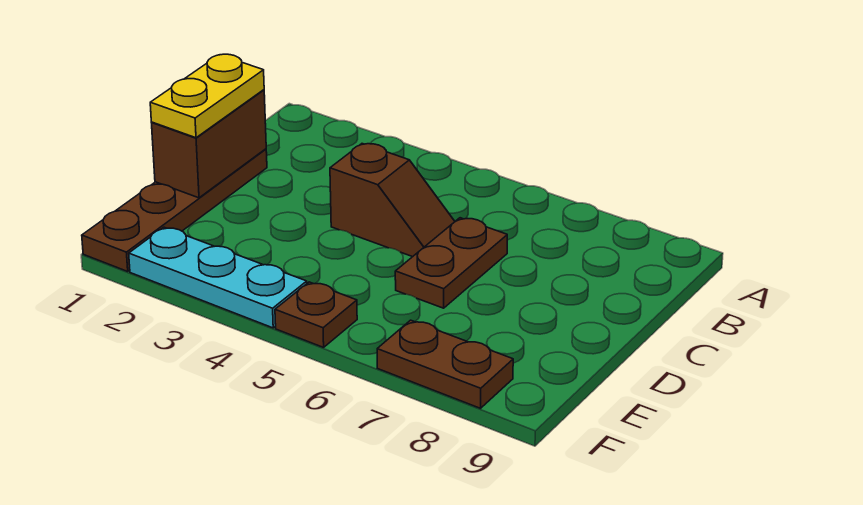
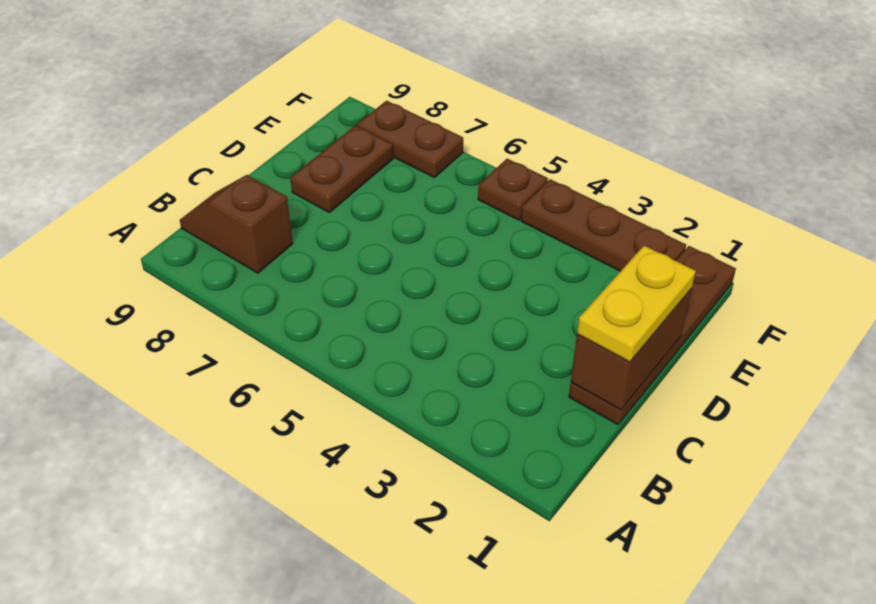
brown 1x2 slope [330,144,455,257] -> brown 1x2 slope moved to [180,175,293,273]
brown 1x2 plate [395,218,507,308] -> brown 1x2 plate moved to [290,126,393,213]
cyan 1x3 plate [129,227,307,328] -> brown 1x3 plate [521,179,686,271]

